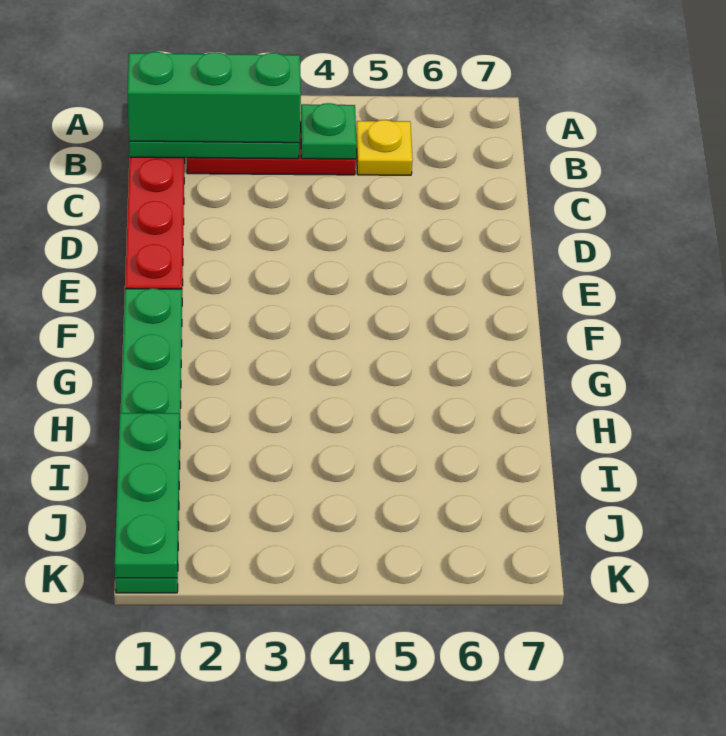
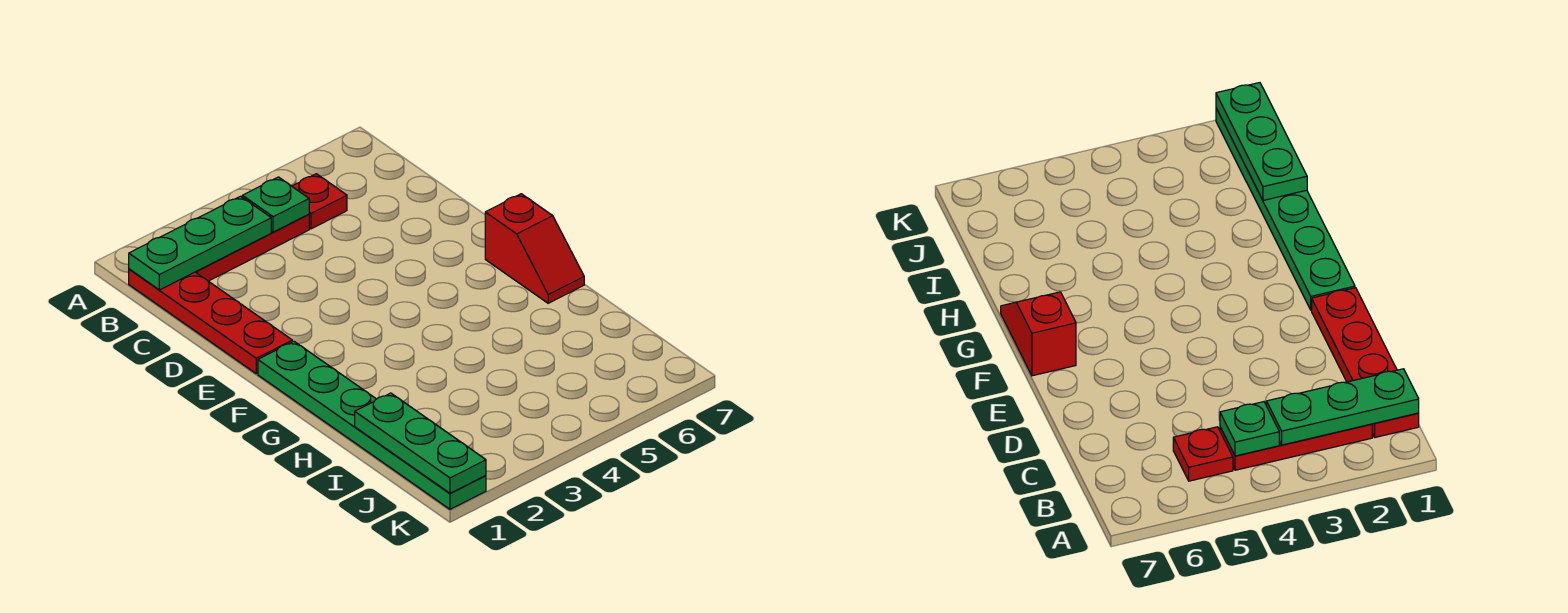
green 1x3 brick [127,52,301,143] -> none
yellow 1x1 plate [356,120,413,175] -> red 1x1 plate [292,174,347,229]
none -> red 1x2 slope [485,194,584,303]

